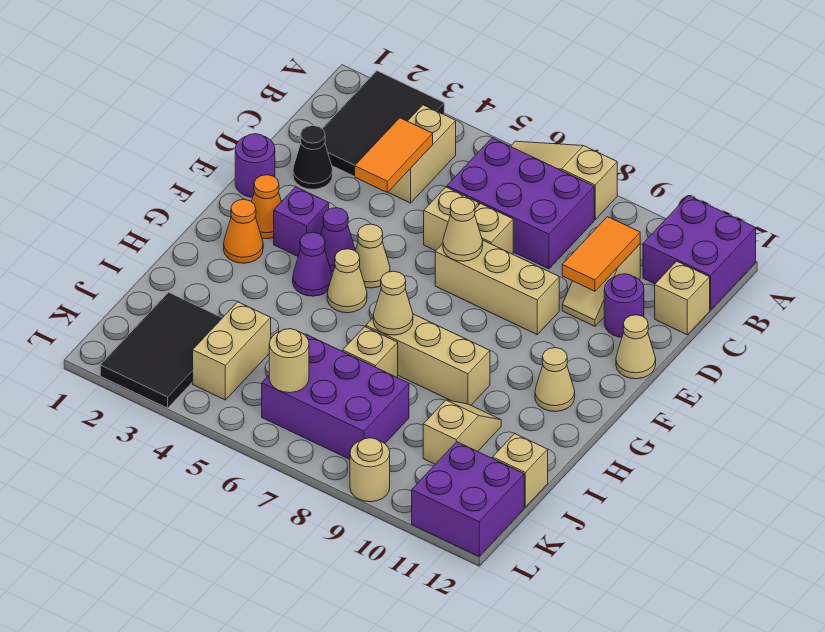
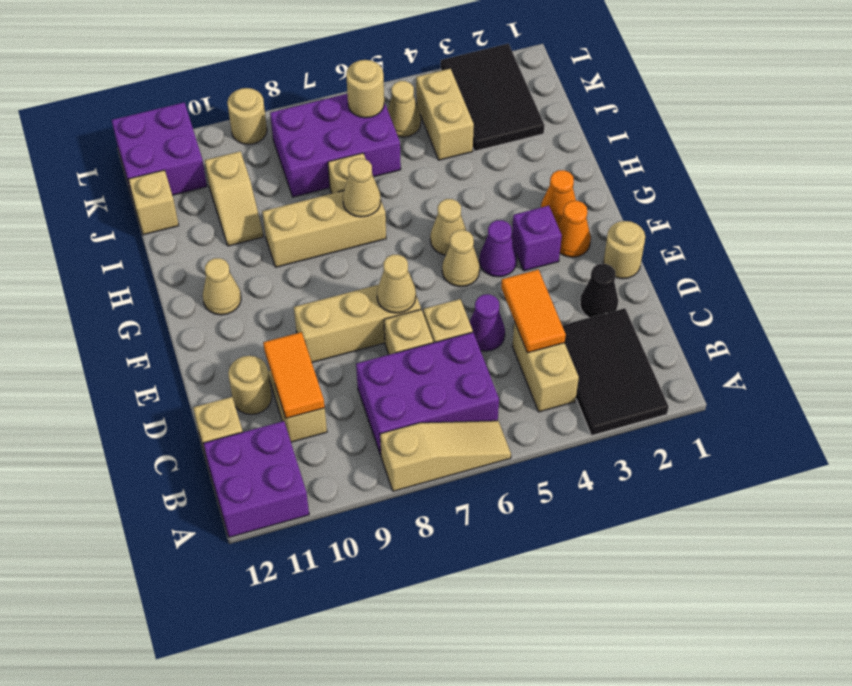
purple 1x1 round brick [604,274,644,337] -> tan 1x1 round brick [228,356,272,415]
purple 1x1 round brick [235,134,275,197] -> tan 1x1 round brick [603,221,645,279]
tan 1x1 cone [616,315,656,379] -> tan 1x1 cone moved to [388,81,421,137]
purple 1x1 cone [293,232,332,296] -> purple 1x1 cone moved to [469,294,505,351]

